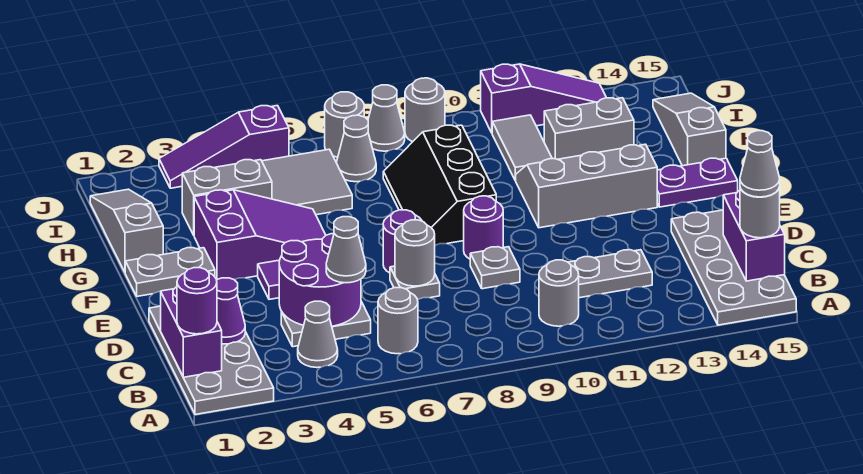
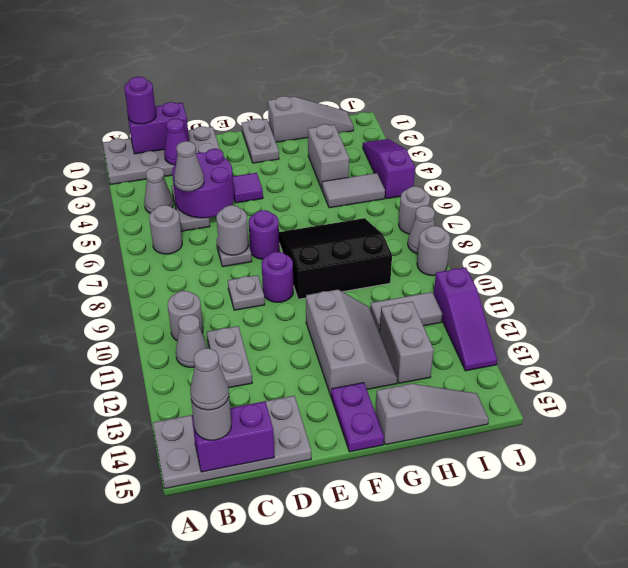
purple 2x3 slope [194,190,326,280] -> none
black 2x3 slope [383,125,496,245] -> black 3x3 slope [279,218,392,299]
grey 2x2 tile [262,149,352,215] -> grey 1x2 tile [322,173,385,208]
grey 1x1 cone [336,115,376,182] -> grey 1x1 cone moved to [176,315,208,367]

